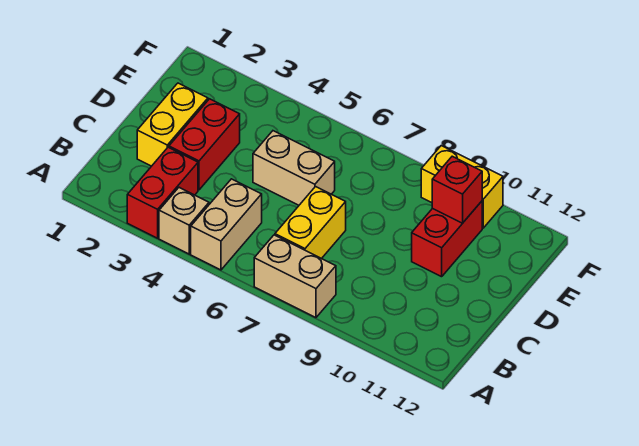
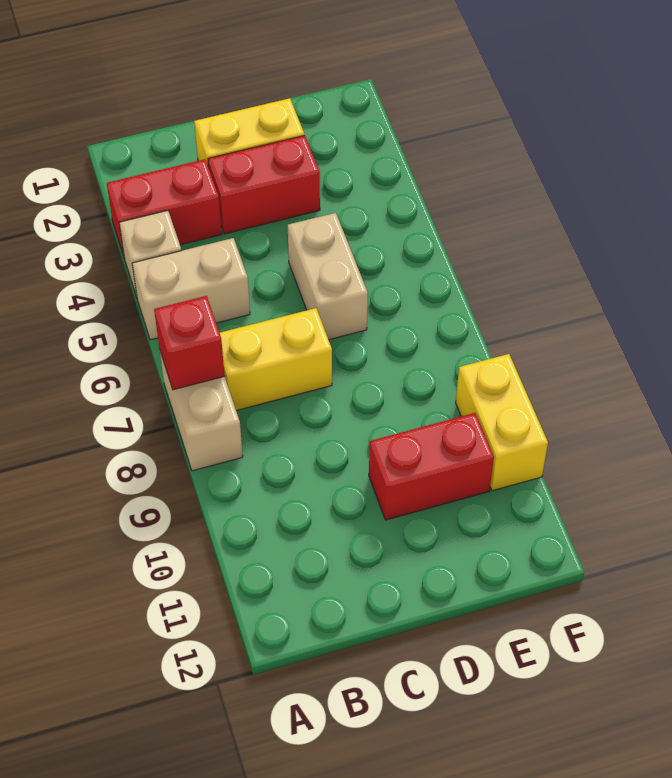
red 1x1 brick [432,156,482,223] -> red 1x1 brick moved to [154,296,225,390]

